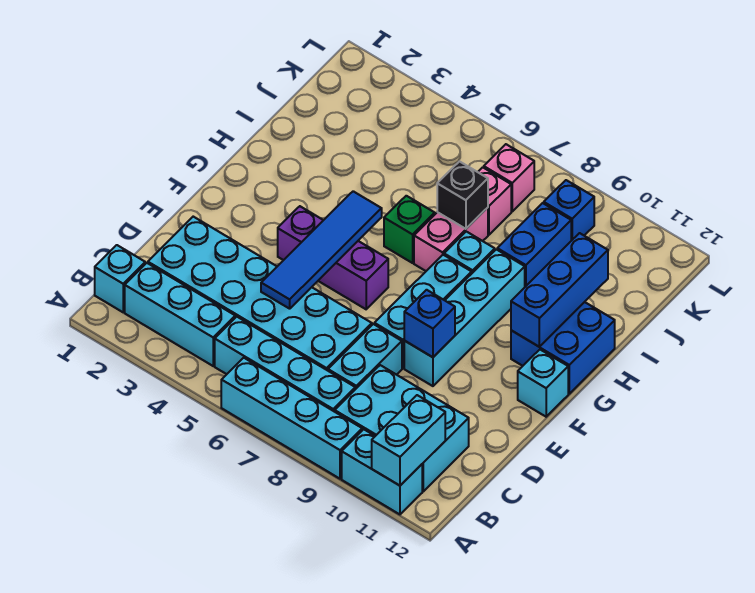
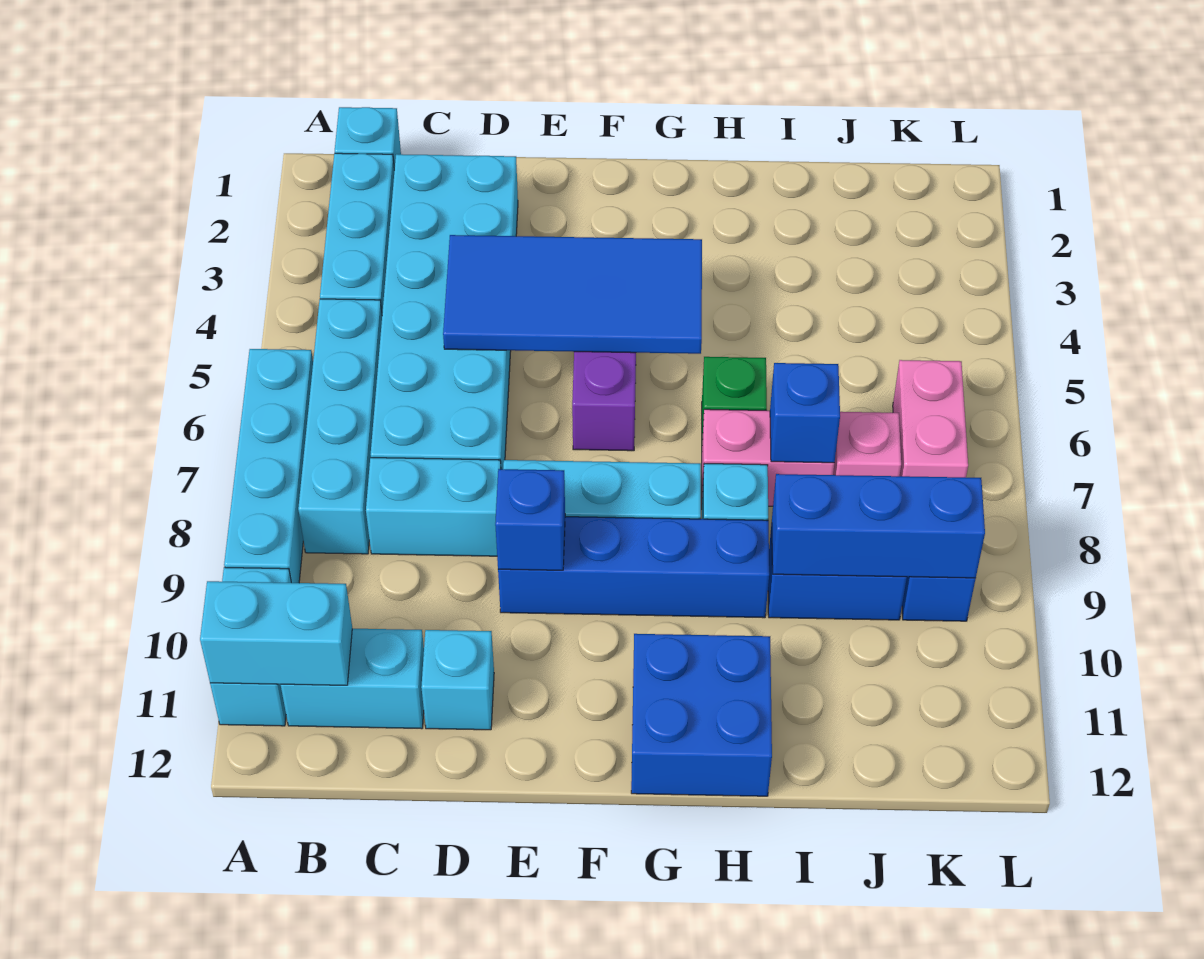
cyan 2x3 brick [335,365,469,491] -> cyan 1x2 brick [281,629,424,729]
blue 1x4 tile [261,191,382,309] -> blue 2x4 tile [443,235,702,354]
cyan 1x4 brick [404,249,525,386] -> blue 1x4 brick [498,517,769,618]
cyan 1x1 brick [518,350,568,417] -> cyan 1x1 brick moved to [421,630,494,730]
blue 1x3 brick [511,233,608,347] -> blue 1x3 brick moved to [772,474,985,578]
black 1x1 brick [437,162,488,229] -> blue 1x1 brick [770,363,840,463]
pink 1x1 brick [484,144,534,211] -> pink 1x2 brick [893,360,968,477]

